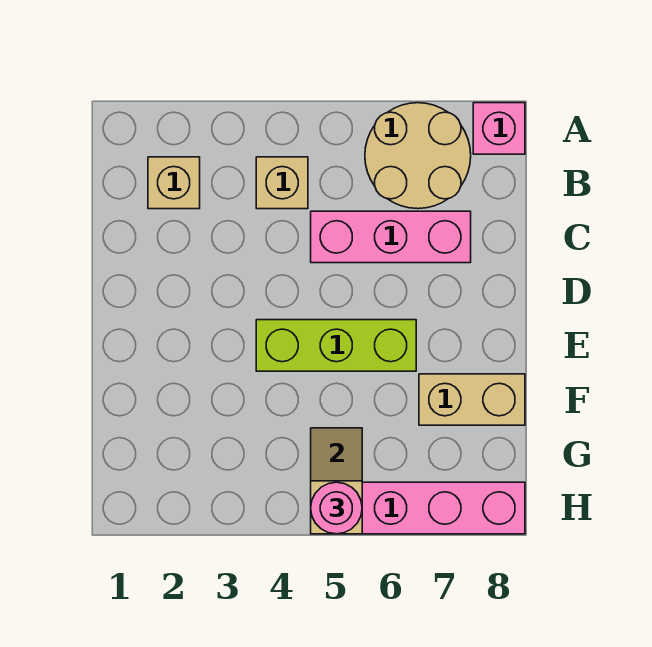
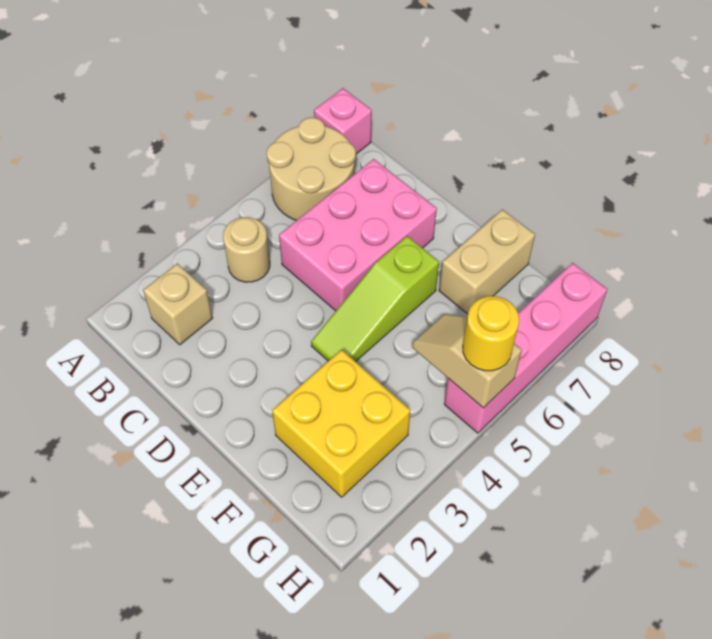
tan 1x1 brick [256,157,308,209] -> tan 1x1 round brick [223,217,270,282]
pink 1x3 brick [311,211,471,263] -> pink 2x3 brick [279,159,437,311]
lime 1x3 brick [256,320,416,371] -> lime 1x3 slope [311,236,439,362]
none -> yellow 2x2 brick [272,350,411,497]
pink 1x1 round brick [311,482,362,534] -> yellow 1x1 round brick [463,296,519,371]

